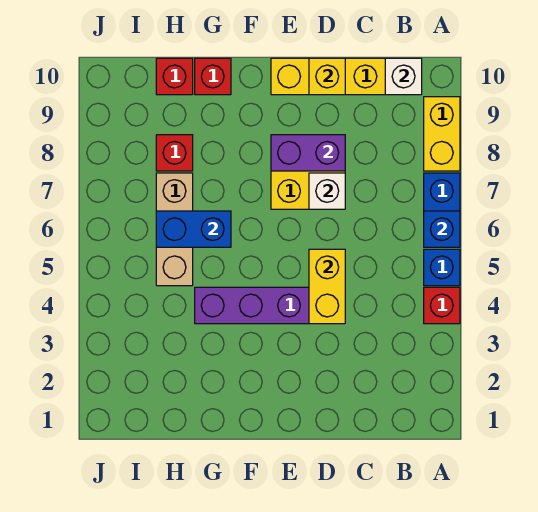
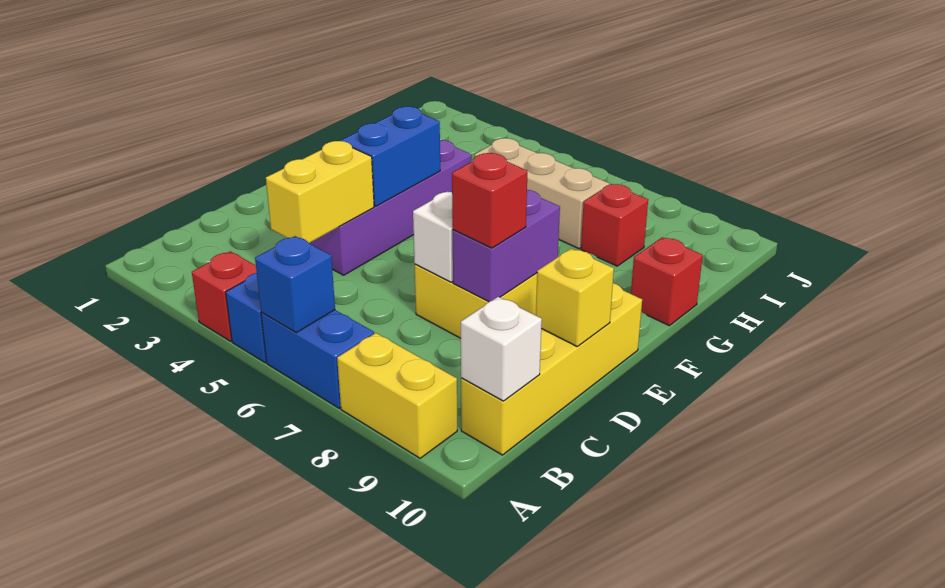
yellow 1x2 brick [309,249,345,324] -> yellow 1x2 brick turned to [266,141,374,243]
blue 1x2 brick [156,211,231,247] -> blue 1x2 brick moved to [341,106,440,206]
red 1x1 brick [156,58,193,95] -> red 1x1 brick moved to [452,153,527,248]

